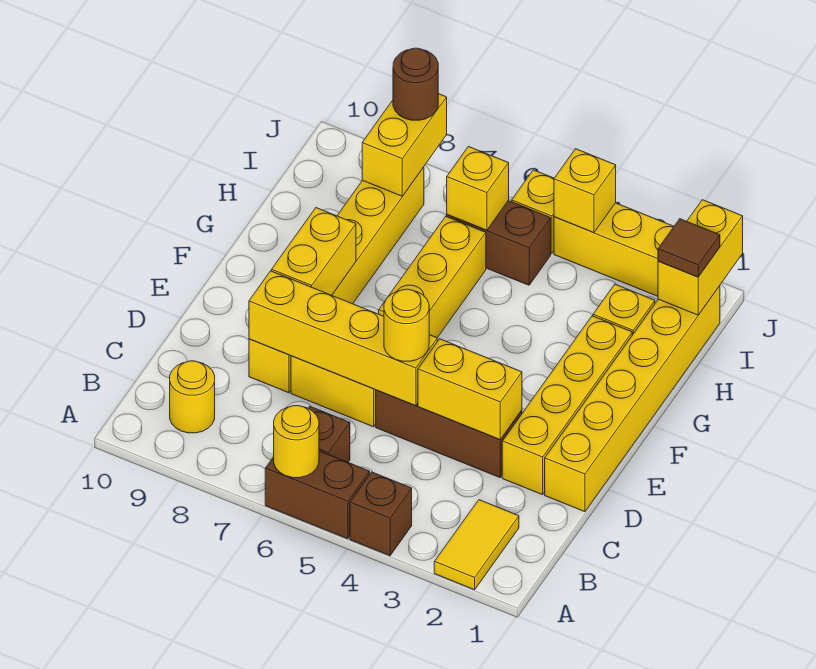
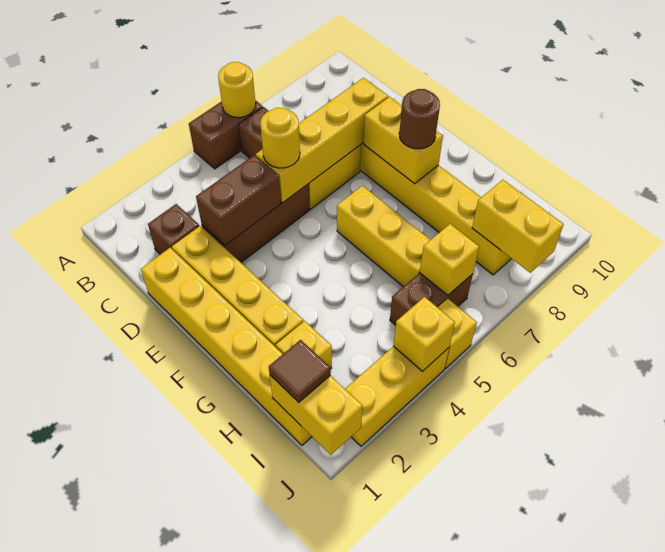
yellow 1x2 tile [434,500,519,590] -> none
brown 1x1 brick [350,472,412,556] -> brown 1x1 brick moved to [148,204,199,254]
yellow 1x1 round brick [170,361,215,433] -> none
yellow 1x2 brick [418,339,522,440] -> brown 1x2 brick [196,155,281,246]
brown 1x1 round brick [393,48,438,120] -> brown 1x1 round brick moved to [399,89,440,149]

